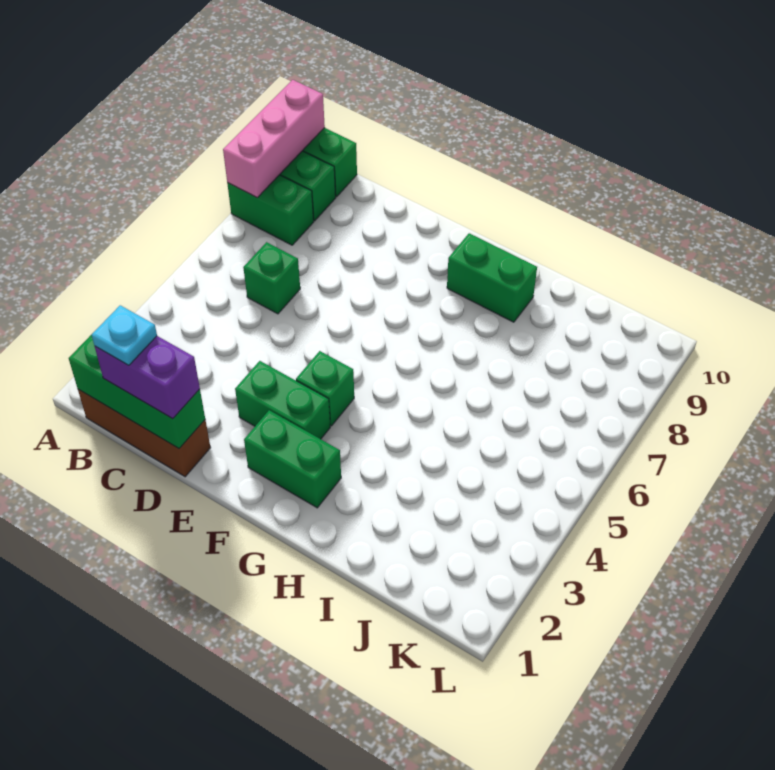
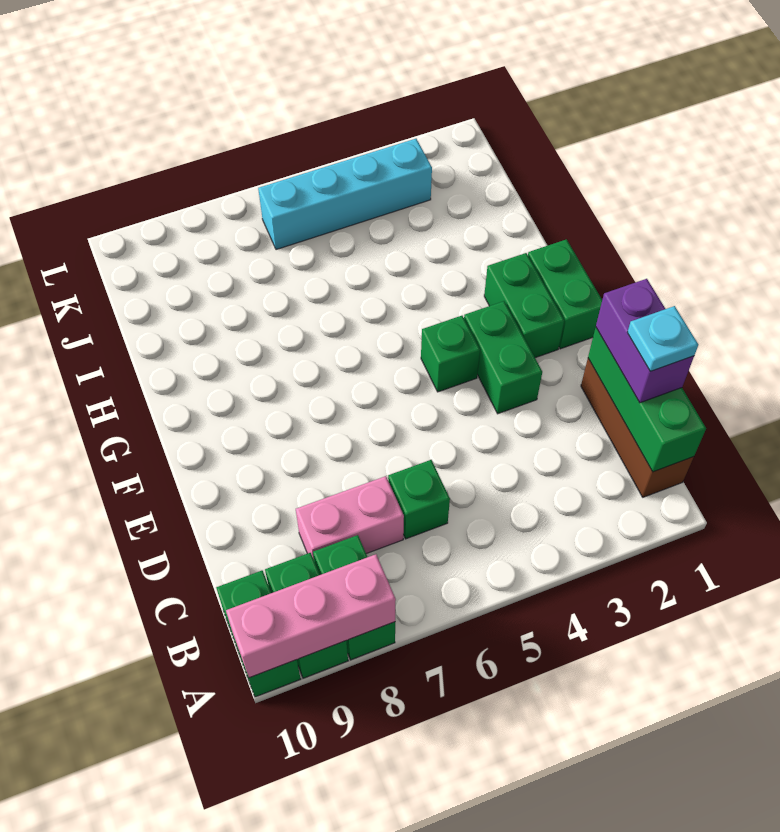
none -> pink 1x2 brick [296,476,404,559]
green 1x2 brick [447,233,537,322] -> green 1x2 brick moved to [528,239,602,349]
none -> cyan 1x4 brick [258,139,432,250]

